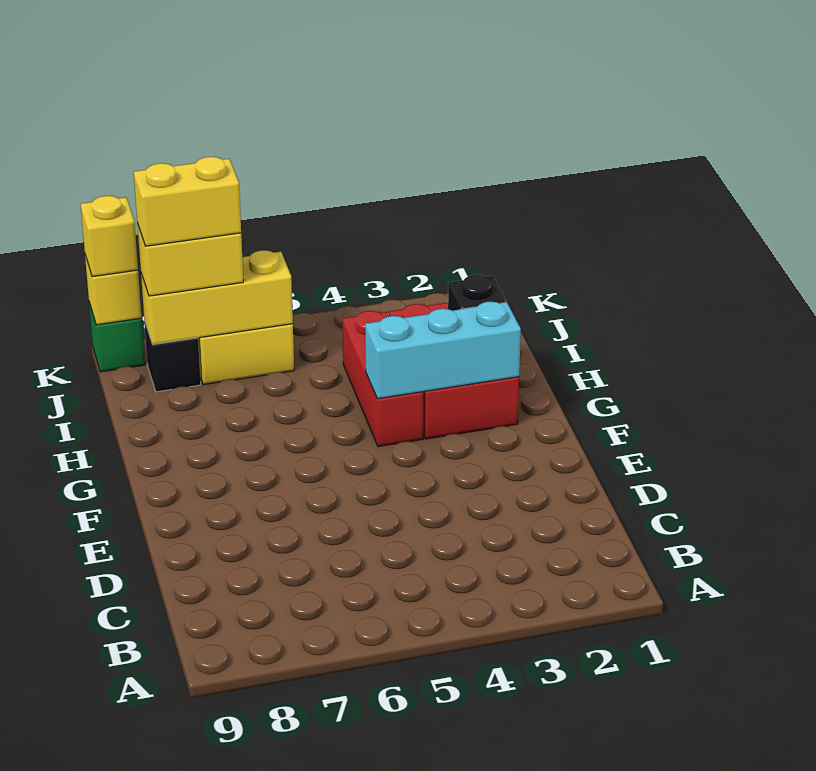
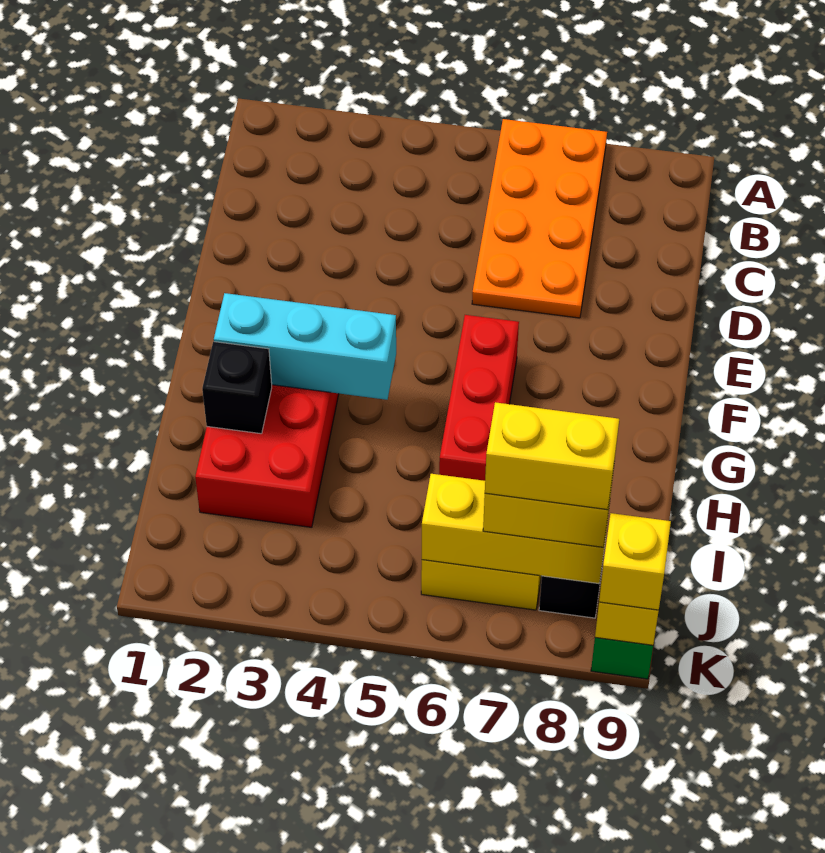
none -> orange 2x4 plate [472,119,607,318]
red 1x3 brick [342,311,423,447] -> red 1x3 brick moved to [439,315,519,481]

